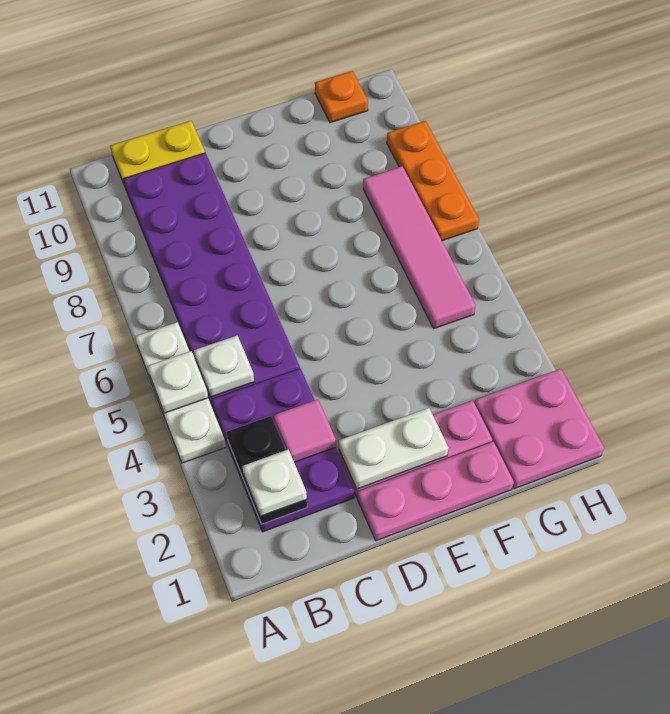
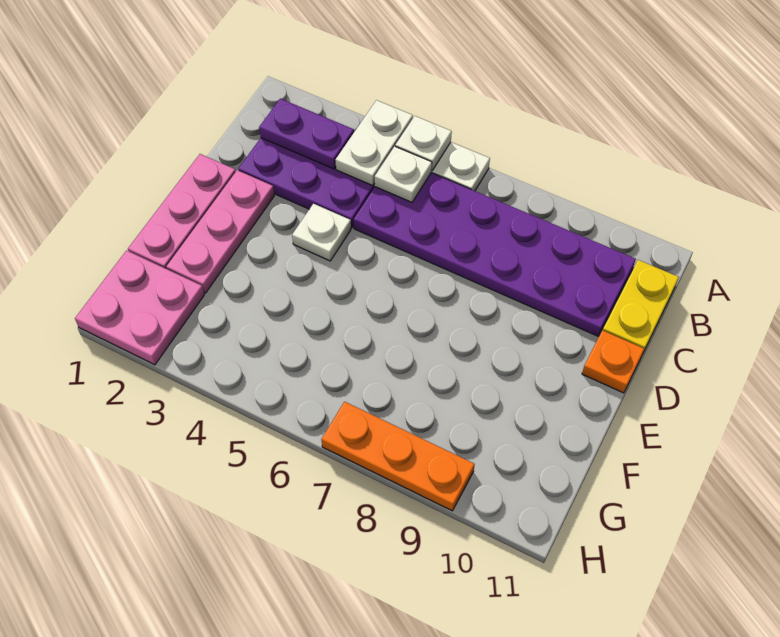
black 1x2 plate [227,416,307,524] -> purple 1x2 plate [259,99,354,169]
white 1x1 plate [243,449,307,516] -> white 1x1 plate moved to [292,204,351,261]
pink 1x1 tile [274,399,336,462] -> none
white 1x2 plate [339,408,448,489] -> white 1x2 plate moved to [336,100,413,186]
pink 1x4 tile [363,166,476,328] -> none
orange 1x1 plate [315,71,368,123] -> orange 1x1 plate moved to [582,330,644,393]

